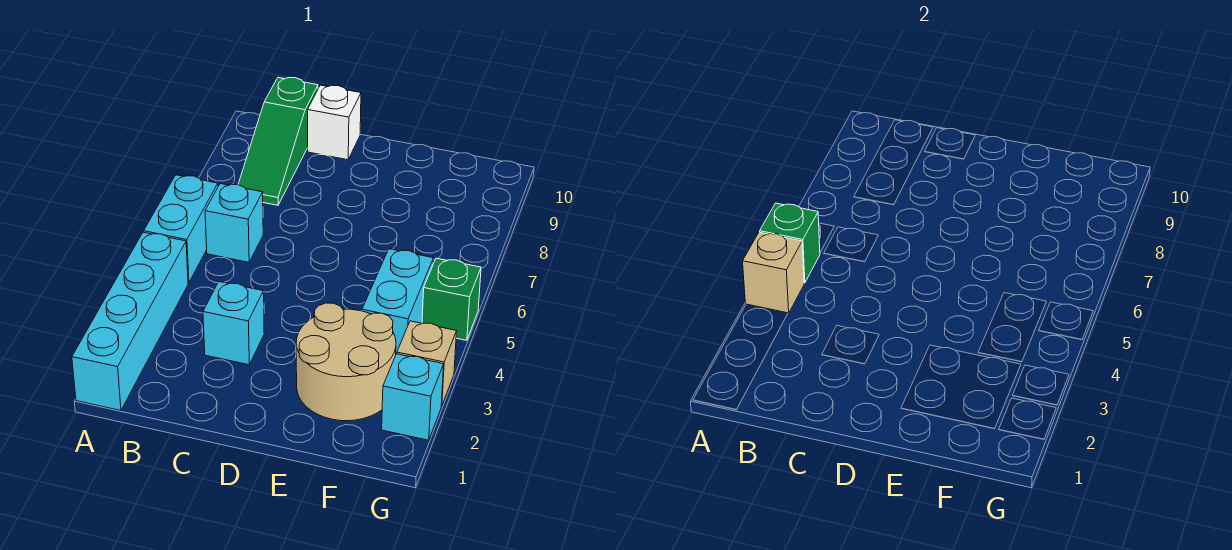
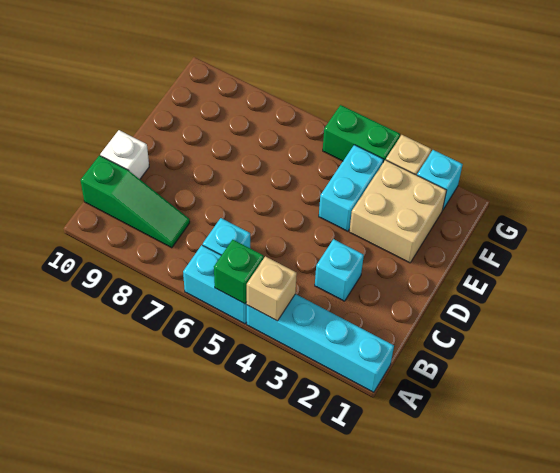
tan 2x2 round brick [296,303,396,421] -> tan 2x2 brick [349,160,447,263]
cyan 1x2 brick [362,249,434,354] -> cyan 1x2 brick turned to [319,145,384,231]
green 1x1 brick [422,258,481,340] -> green 1x2 brick [323,105,400,162]

